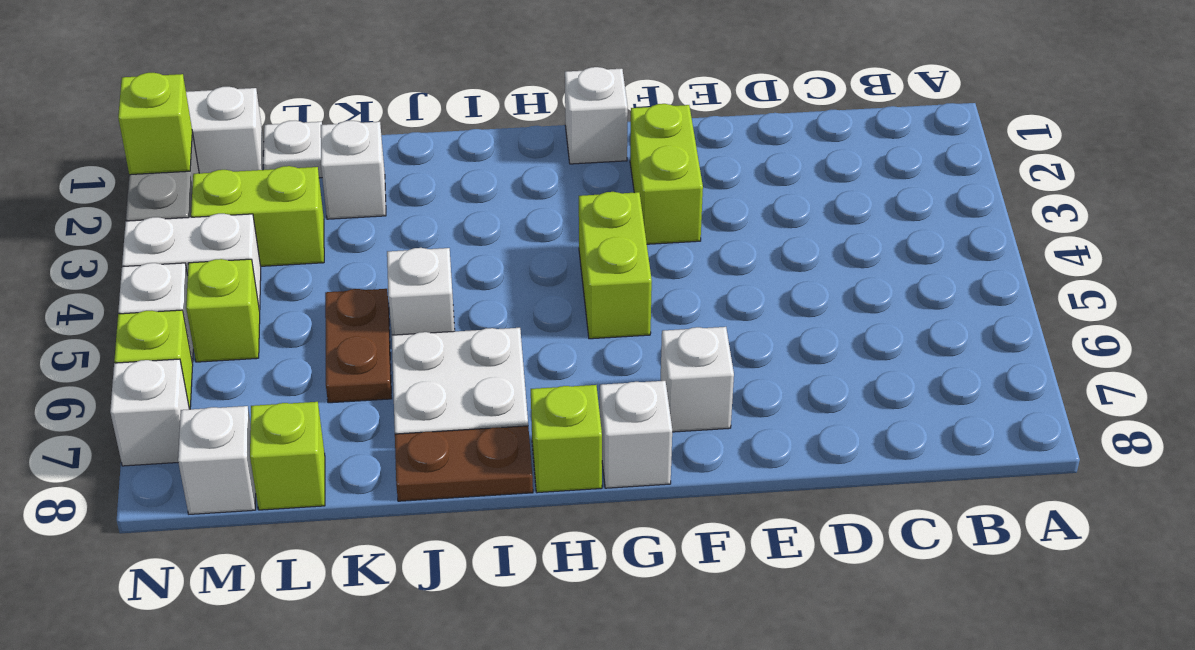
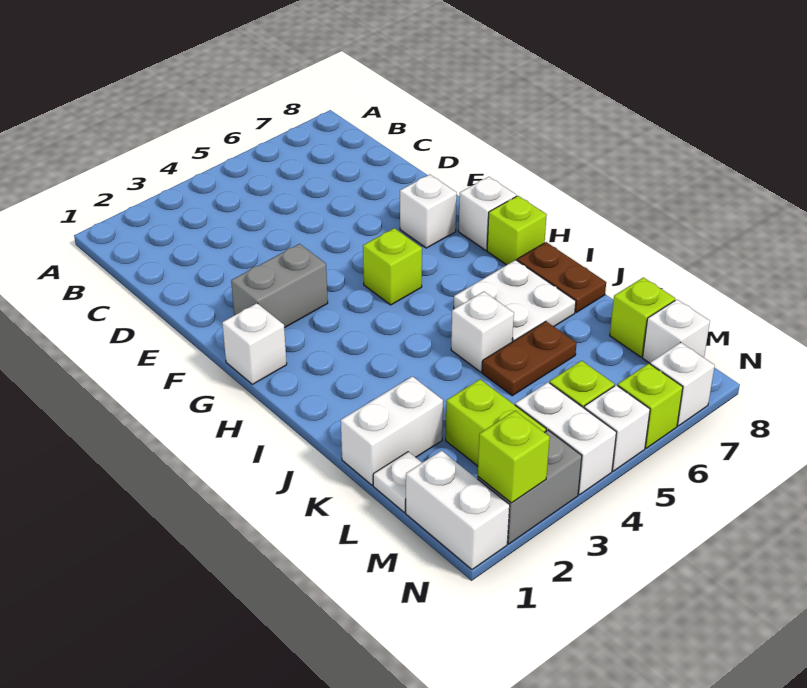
lime 1x2 brick [630,104,703,244] -> grey 1x2 brick [231,244,328,328]
lime 1x2 brick [579,192,652,339] -> lime 1x1 brick [363,228,422,305]
white 1x1 brick [321,121,386,219] -> white 1x2 brick [341,376,443,485]

